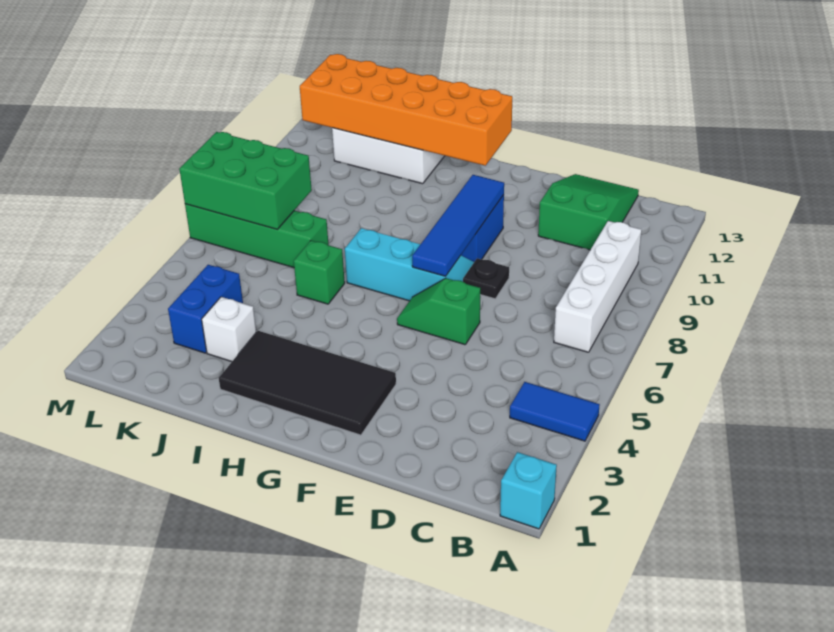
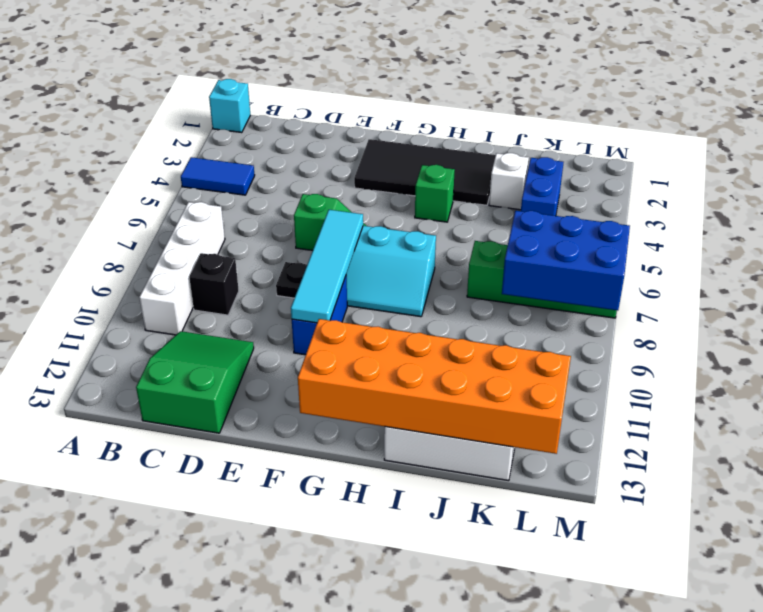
none -> black 1x1 brick [189,253,239,315]
green 2x3 slope [538,174,639,250] -> green 2x3 slope turned to [136,331,254,433]
blue 1x4 tile [412,175,504,276] -> cyan 1x4 tile [291,210,363,323]
green 1x1 brick [294,241,345,304] -> green 1x1 brick moved to [415,165,455,222]
green 2x3 brick [179,132,312,229] -> blue 2x3 brick [502,211,630,310]

